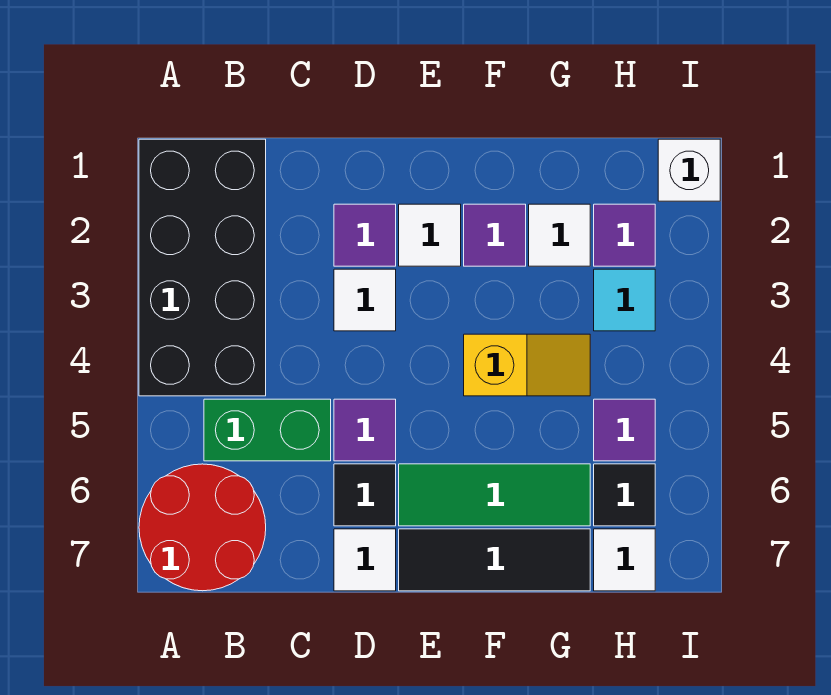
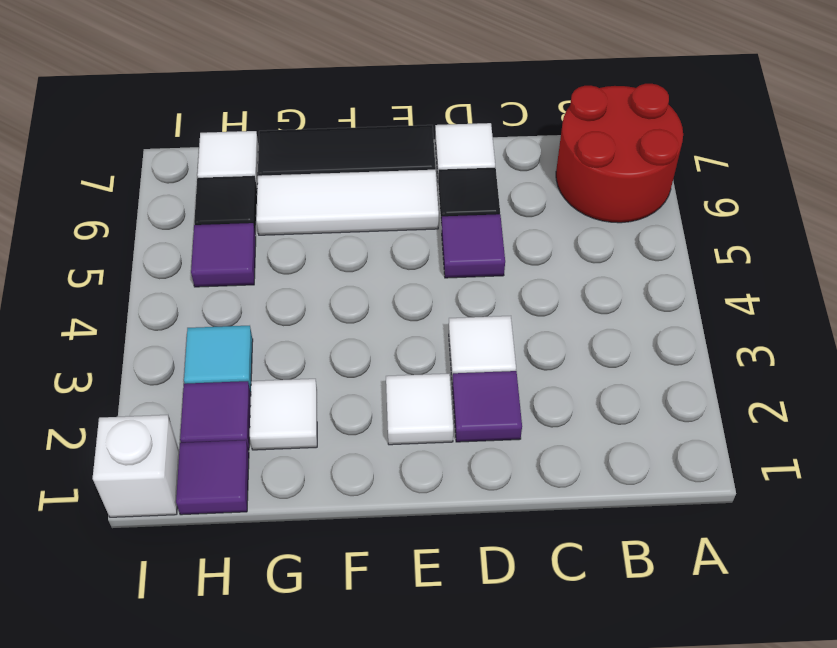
black 2x4 brick [139,139,266,396] -> none
green 1x2 brick [204,399,331,461] -> none
green 1x3 tile [399,464,590,526] -> white 1x3 tile [256,170,439,235]
purple 1x1 tile [464,204,526,266] -> purple 1x1 tile moved to [176,440,249,515]
yellow 1x2 slope [464,334,590,396] -> none

